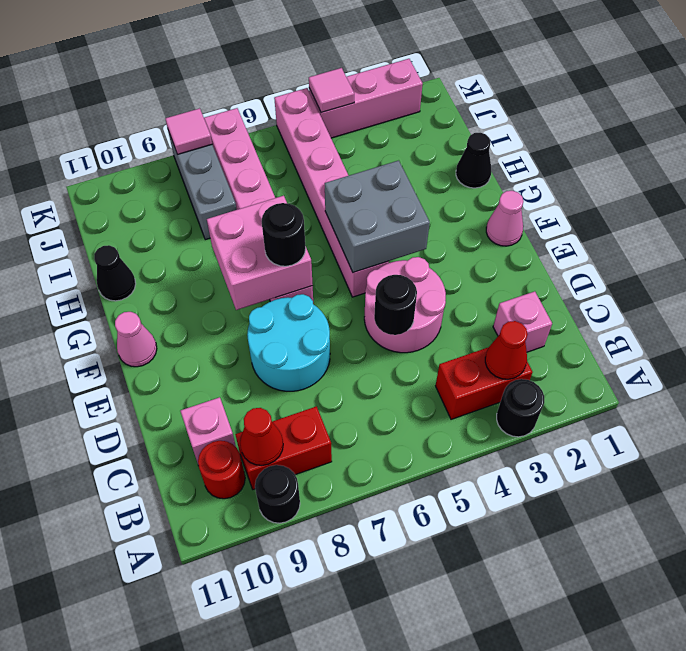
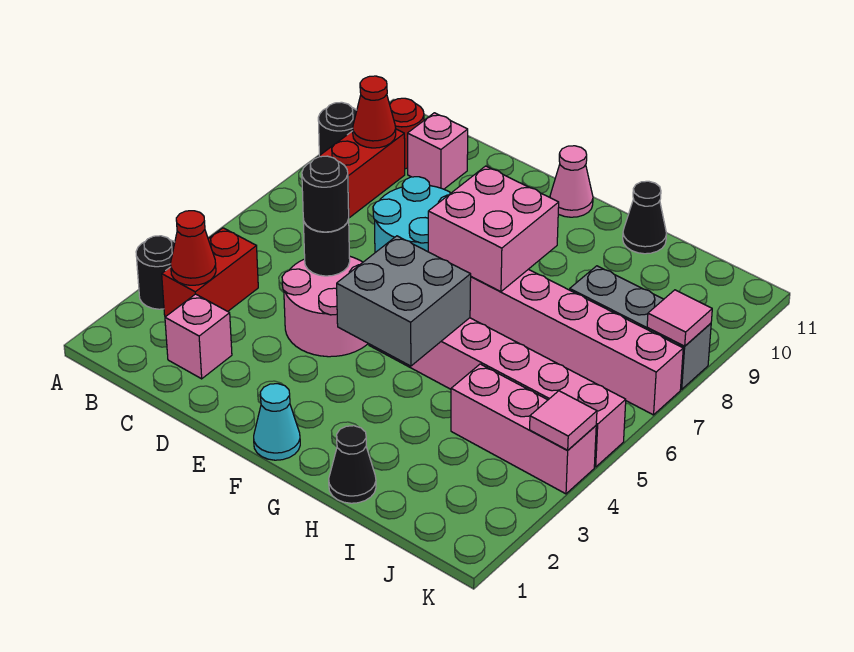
pink 1x1 cone [486,191,524,246] -> cyan 1x1 cone [254,384,300,460]
black 1x1 round brick [262,203,306,266] -> black 1x1 round brick moved to [302,156,349,232]
pink 1x3 brick [309,59,423,138] -> pink 1x3 brick turned to [451,364,596,494]

